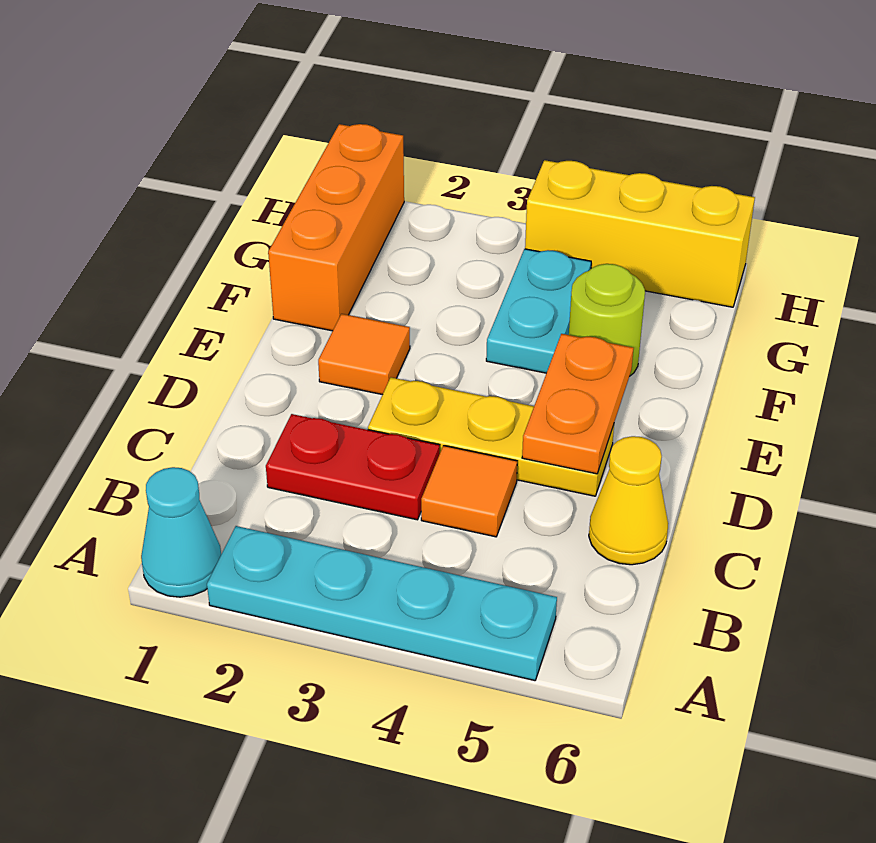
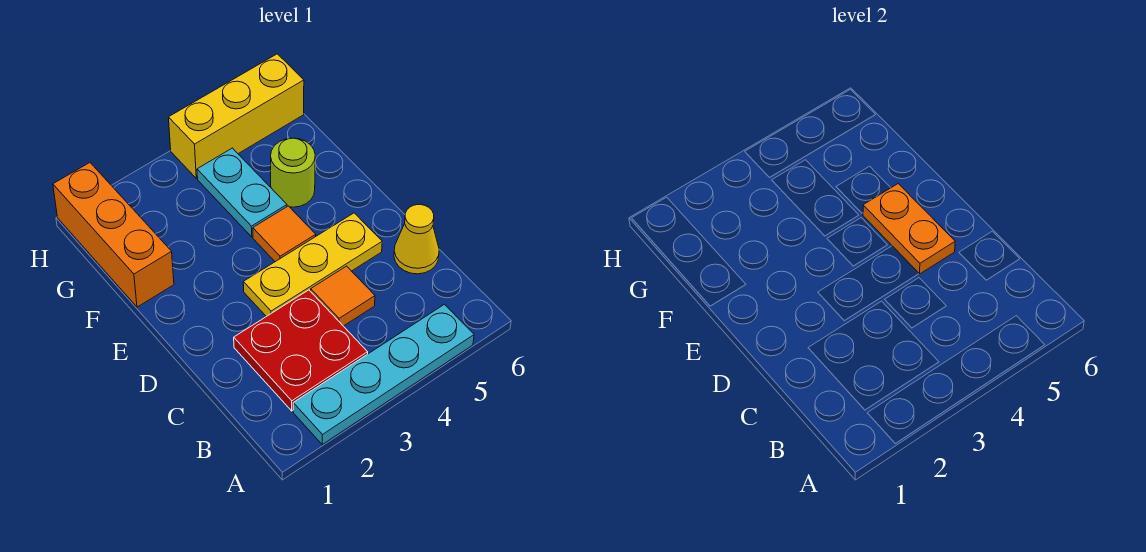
cyan 1x1 cone [141,467,221,597] -> none
red 1x2 plate [266,414,440,520] -> red 2x2 plate [234,290,368,411]
orange 1x1 tile [318,314,410,395] -> orange 1x1 tile moved to [253,206,316,262]

